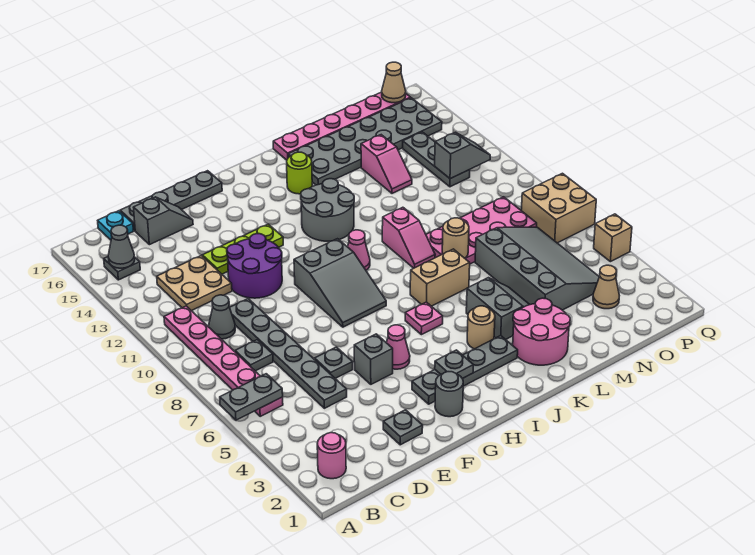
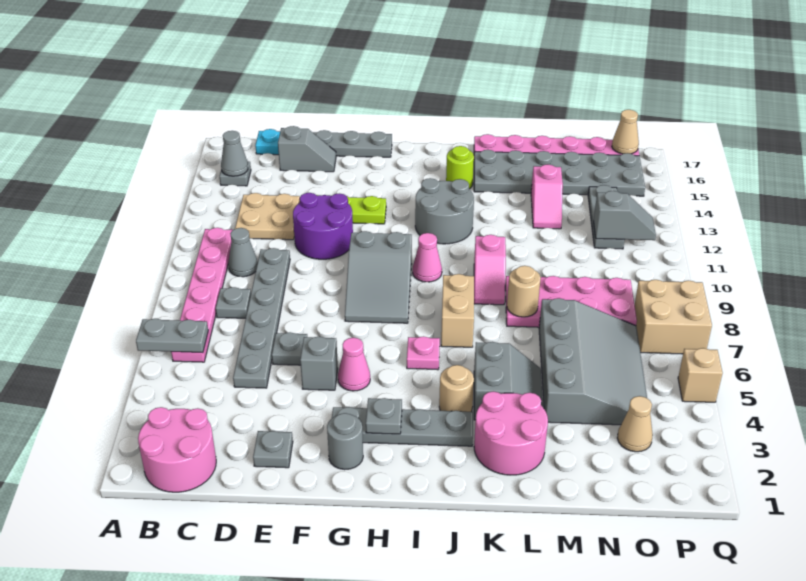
pink 1x1 round brick [317,433,346,479] -> pink 2x2 round brick [138,407,216,492]
tan 1x2 brick [410,249,470,306] -> tan 1x2 brick turned to [441,274,474,347]

